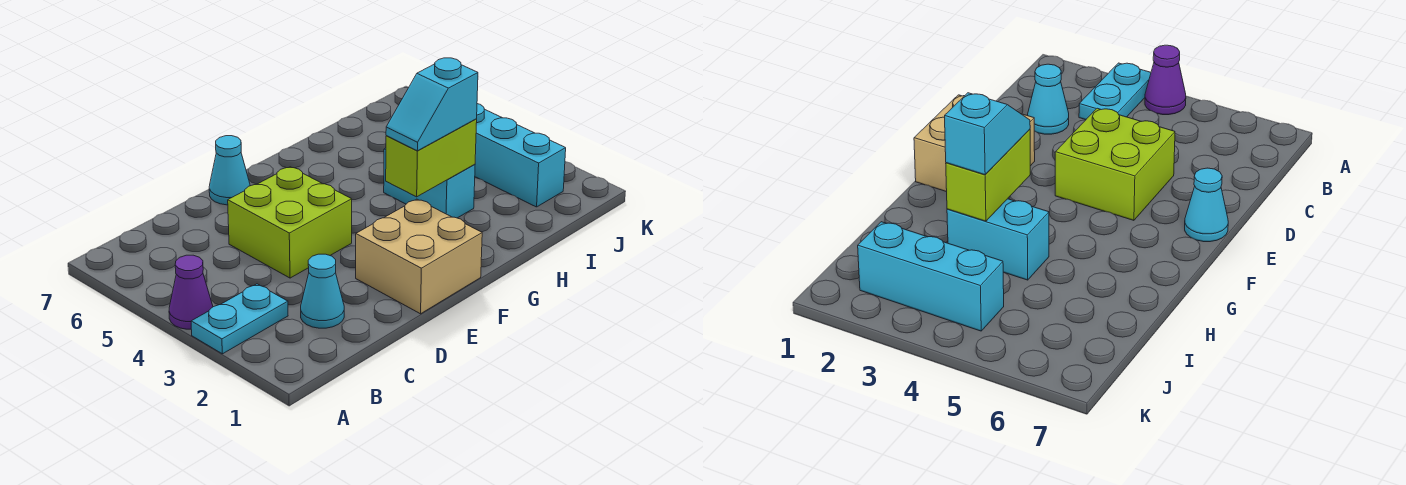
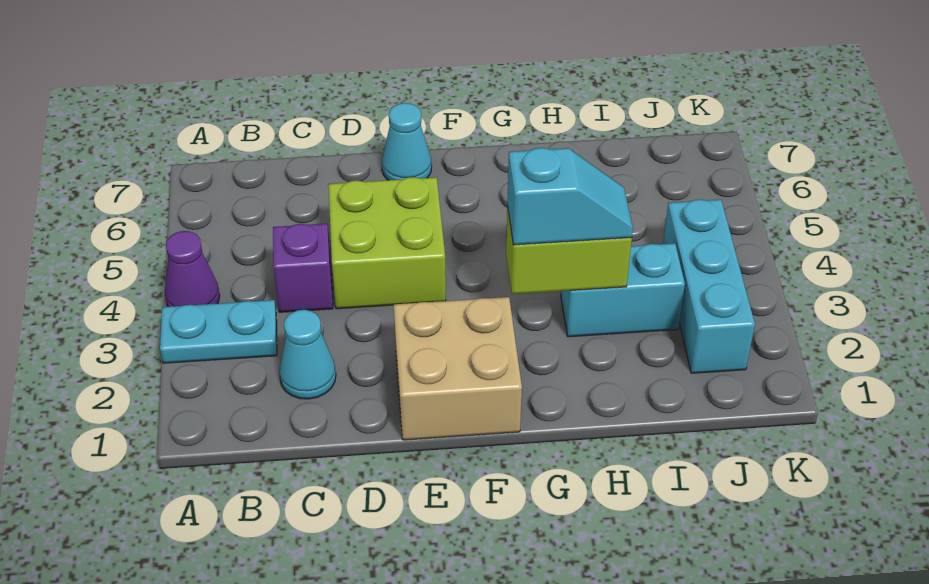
none -> purple 1x1 brick [273,224,333,312]
cyan 1x2 slope [386,58,478,151] -> cyan 1x2 slope turned to [507,148,633,245]
cyan 1x2 brick [384,148,475,218] -> cyan 1x2 brick turned to [561,243,685,337]

